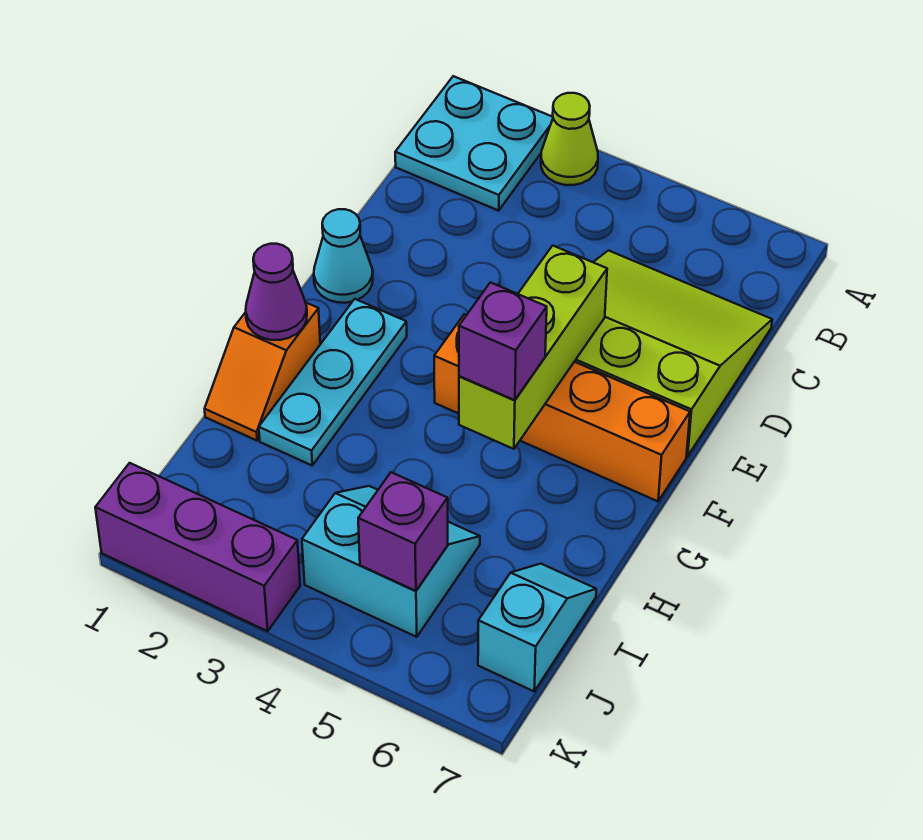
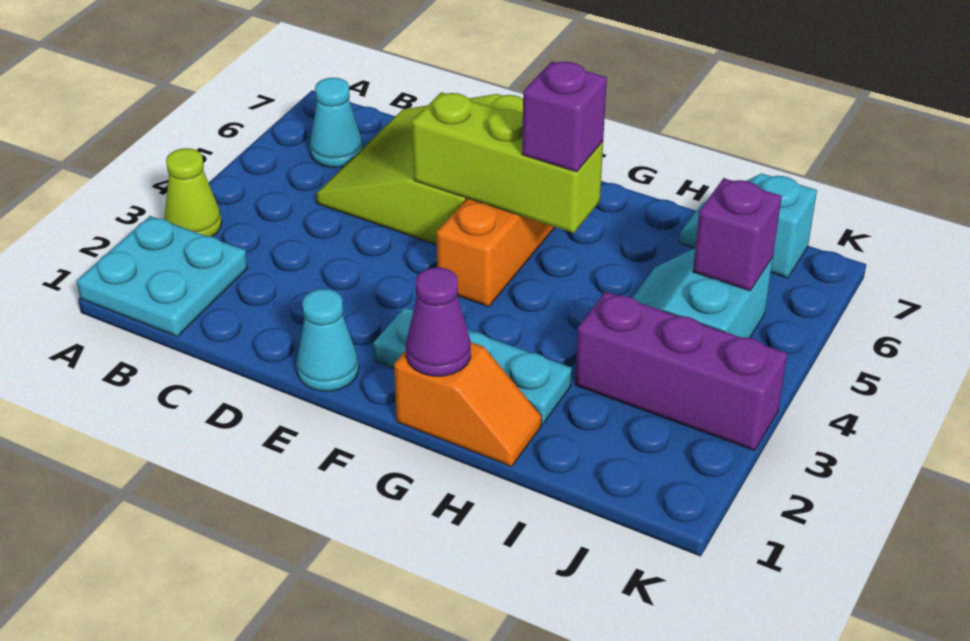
none -> cyan 1x1 cone [310,78,363,167]
purple 1x3 brick [95,463,300,631] -> purple 1x3 brick turned to [575,291,787,451]

